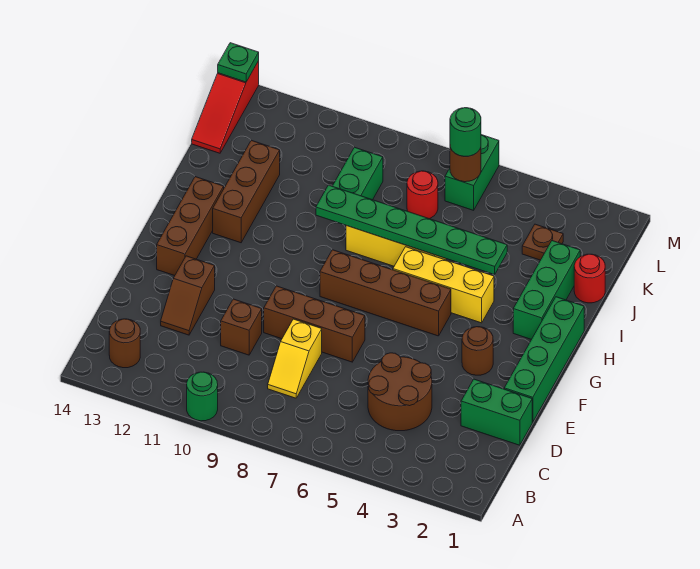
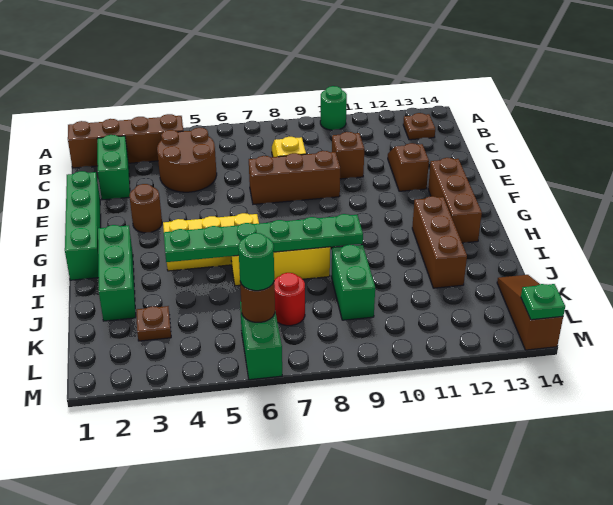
brown 1x1 round brick [109,319,140,368] -> brown 1x1 plate [403,113,435,140]
green 1x2 brick [461,379,532,445] -> green 1x2 brick turned to [97,135,130,200]
brown 1x4 brick [320,250,451,336] -> brown 1x4 brick moved to [68,114,183,168]
red 1x1 round brick [574,254,605,303] -> none
red 1x3 slope [192,61,259,153] -> brown 1x3 slope [497,275,563,350]

